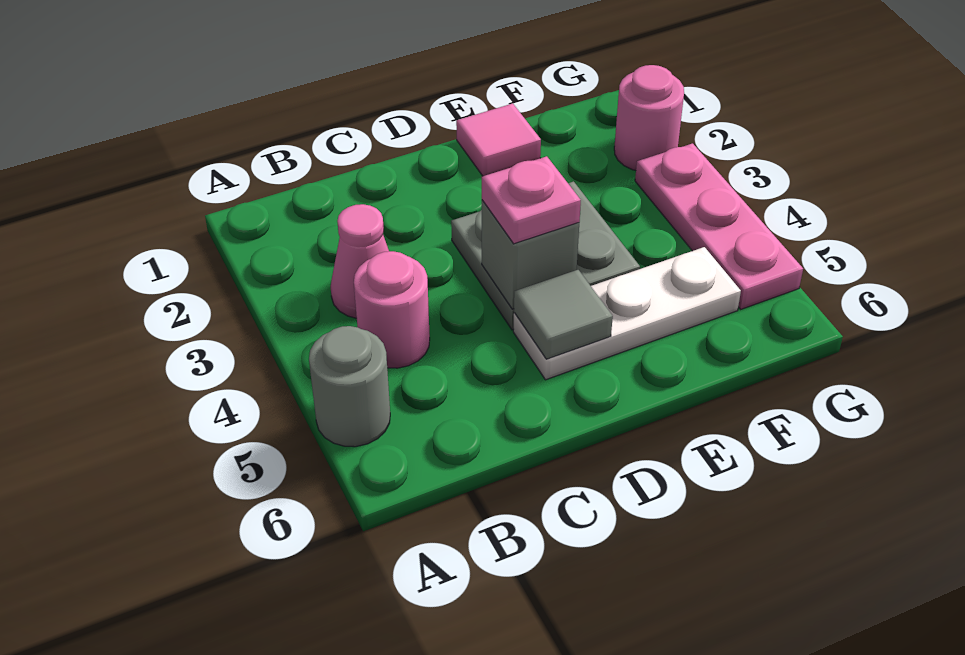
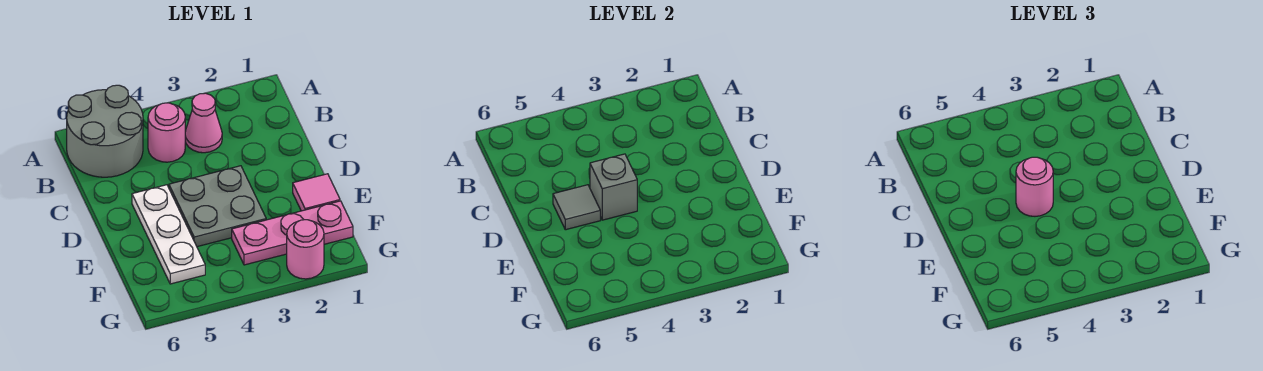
grey 1x1 round brick [309,326,390,447] -> grey 2x2 round brick [67,85,143,177]
pink 1x1 plate [482,156,581,244] -> pink 1x1 round brick [1016,157,1053,216]
pink 1x3 plate [635,143,803,309] -> pink 1x3 plate moved to [232,201,353,265]

